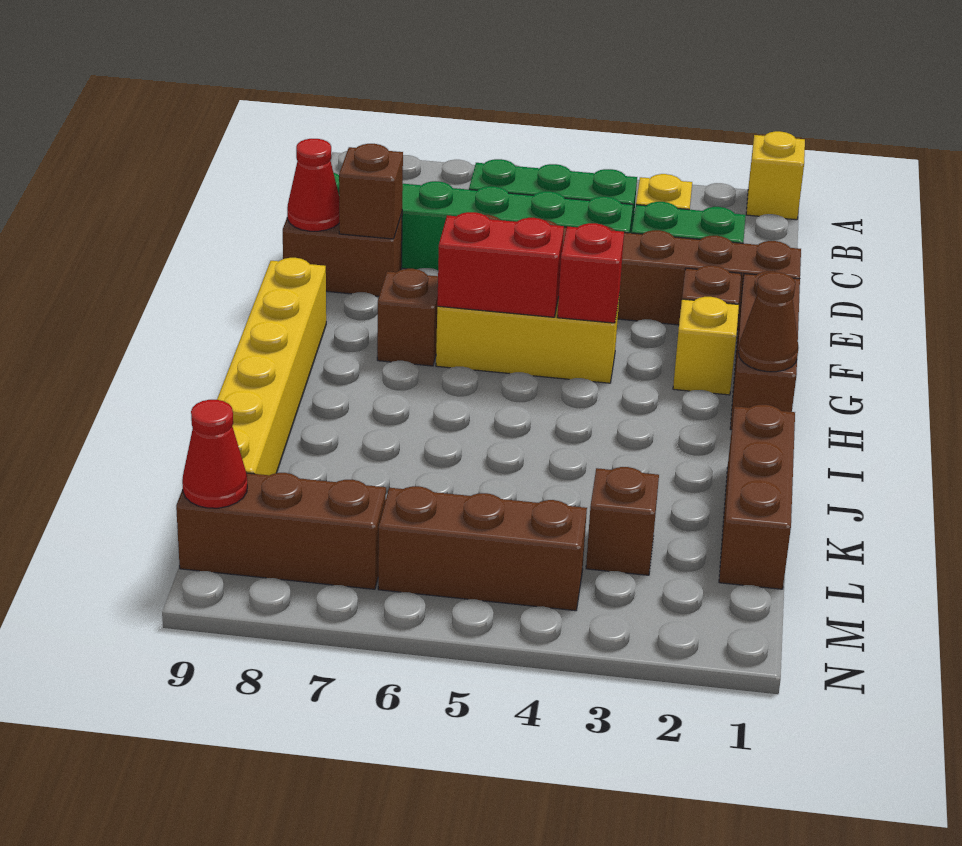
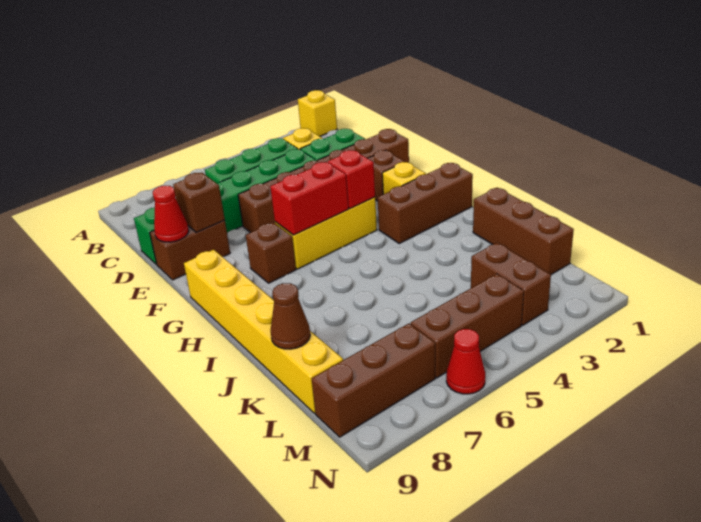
brown 1x3 brick [730,271,800,430] -> brown 1x3 brick turned to [378,163,473,243]
brown 1x1 cone [738,272,798,372] -> brown 1x1 cone moved to [271,283,310,349]
brown 1x1 brick [586,467,659,575] -> brown 1x2 brick [471,243,551,325]
red 1x1 cone [182,400,247,508] -> red 1x1 cone moved to [446,329,485,394]

